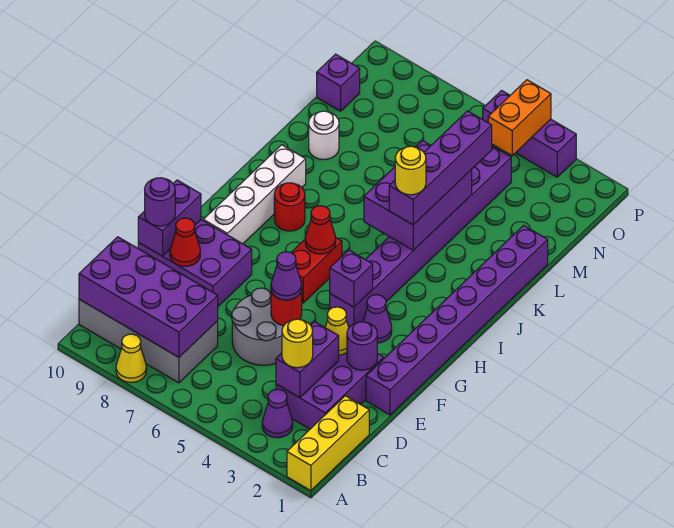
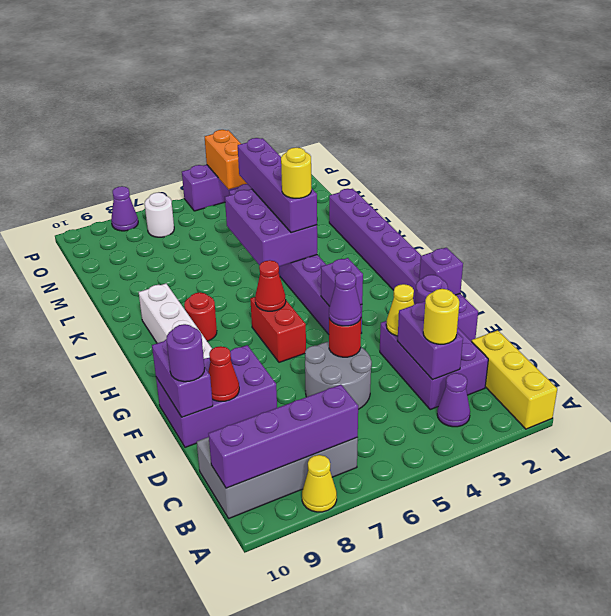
purple 2x4 brick [79,237,218,357] -> purple 1x4 brick [208,385,358,488]
purple 1x1 cone [363,295,392,343] -> purple 1x1 cone moved to [111,186,138,231]
white 1x1 round brick [309,111,339,160] -> white 1x1 round brick moved to [145,192,174,237]
purple 1x1 brick [317,54,360,111] -> purple 1x1 brick moved to [419,248,463,295]

